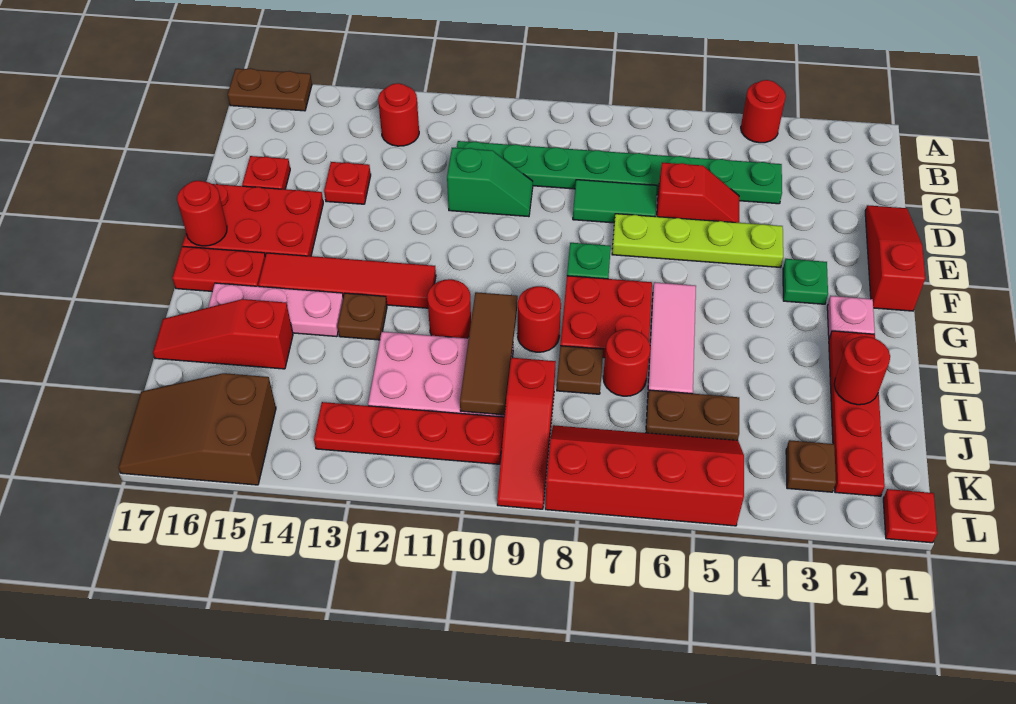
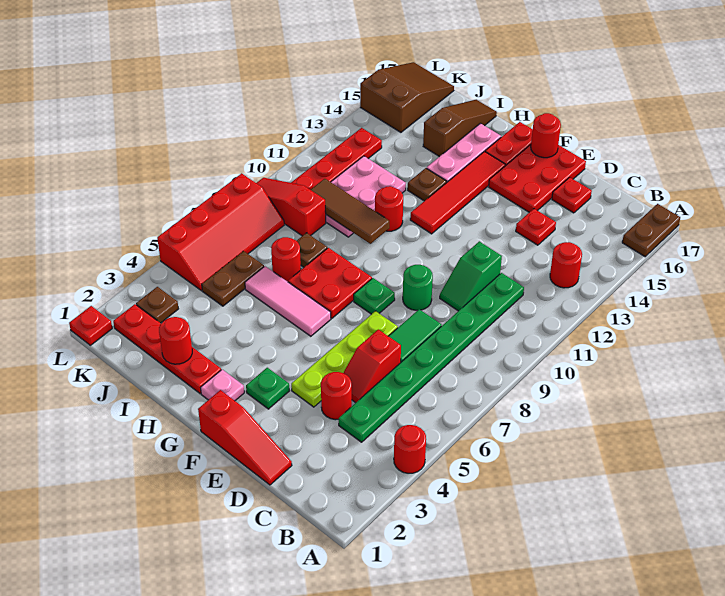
none -> green 1x1 round brick [403,265,433,310]
red 1x1 round brick [518,286,561,352] -> red 1x1 round brick moved to [321,372,352,420]
red 1x3 slope [153,299,293,369] -> brown 1x3 slope [423,100,497,157]

